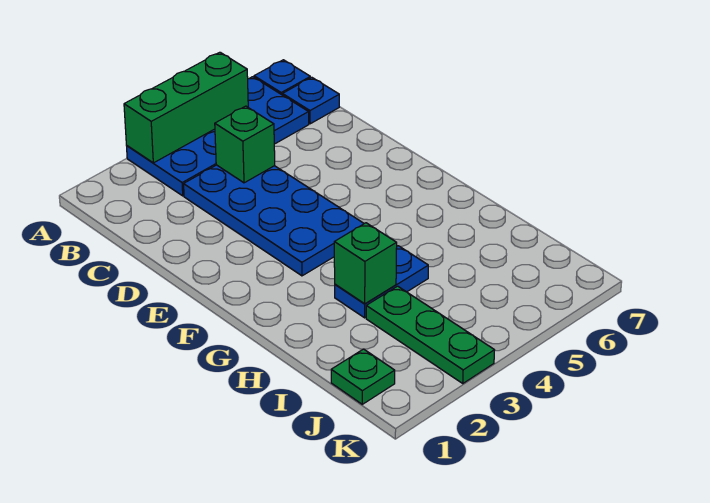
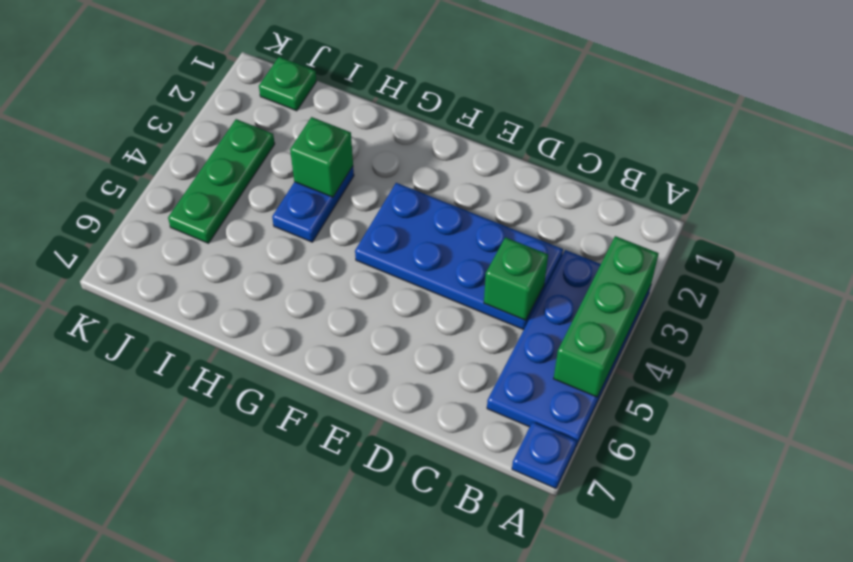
blue 1x1 plate [283,77,339,124] -> none
green 1x3 plate [366,286,495,383] -> green 1x3 plate turned to [168,119,275,243]

